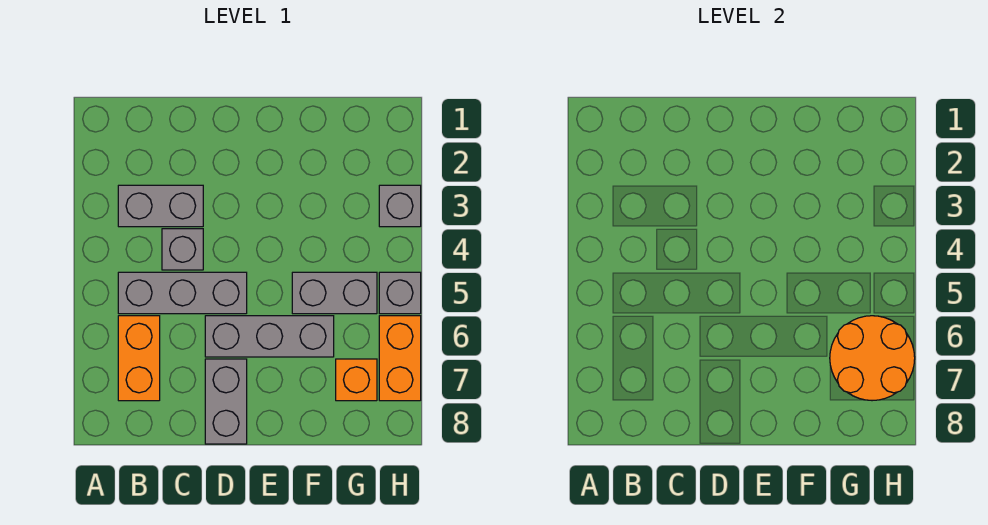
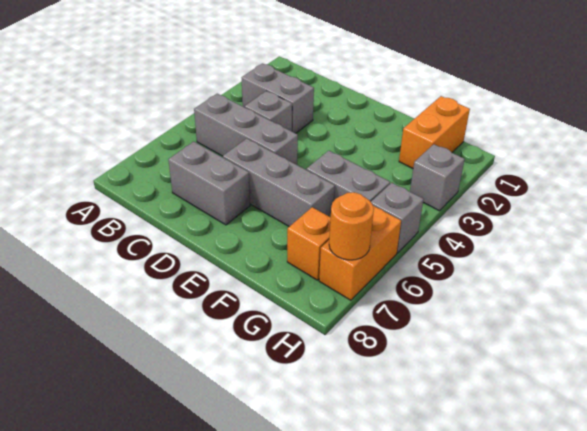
orange 1x2 brick [118,316,160,401] -> orange 1x2 brick moved to [399,96,470,168]
grey 1x2 brick [205,359,247,444] -> grey 1x2 brick turned to [168,142,250,225]
orange 2x2 round brick [830,316,915,401] -> orange 1x1 round brick [329,192,374,260]

